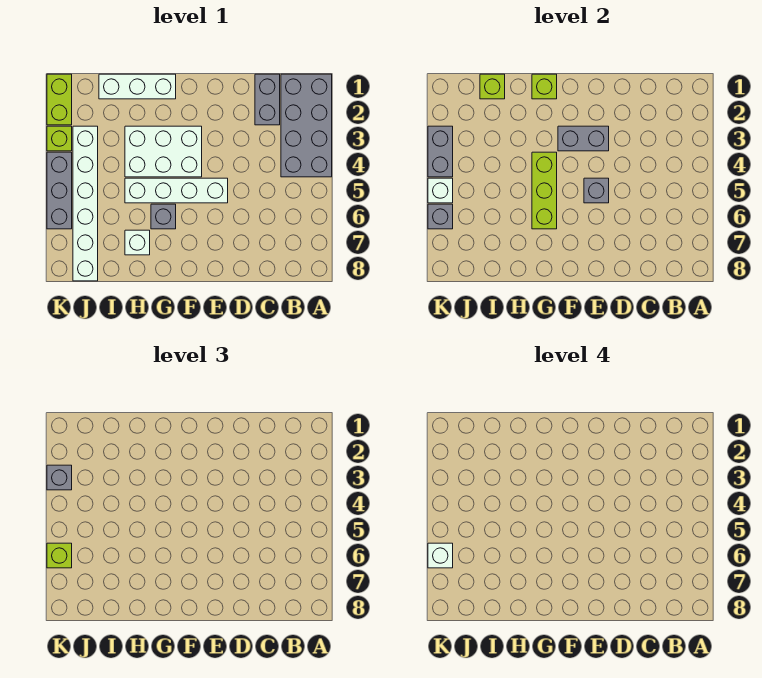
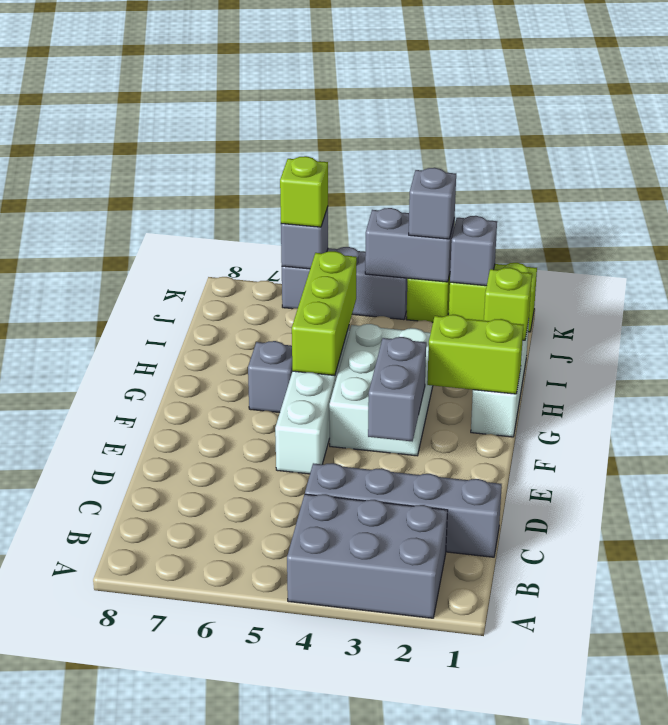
grey 2x4 brick [281,74,332,177] -> grey 2x3 brick [287,494,448,618]
grey 1x2 brick [255,74,280,125] -> grey 1x4 brick [305,463,502,557]
grey 1x1 brick [584,178,609,203] -> grey 1x1 brick moved to [450,216,497,286]
lime 1x1 brick [532,74,557,99] -> lime 1x2 brick [427,315,523,394]
lime 1x3 brick [532,152,557,229] -> lime 1x3 brick turned to [292,251,357,376]
white 1x1 brick [125,230,150,255] -> none
white 1x6 brick [73,126,98,281] -> none
white 1x1 brick [428,178,453,203] -> none
white 1x1 brick [428,543,453,568] -> none

